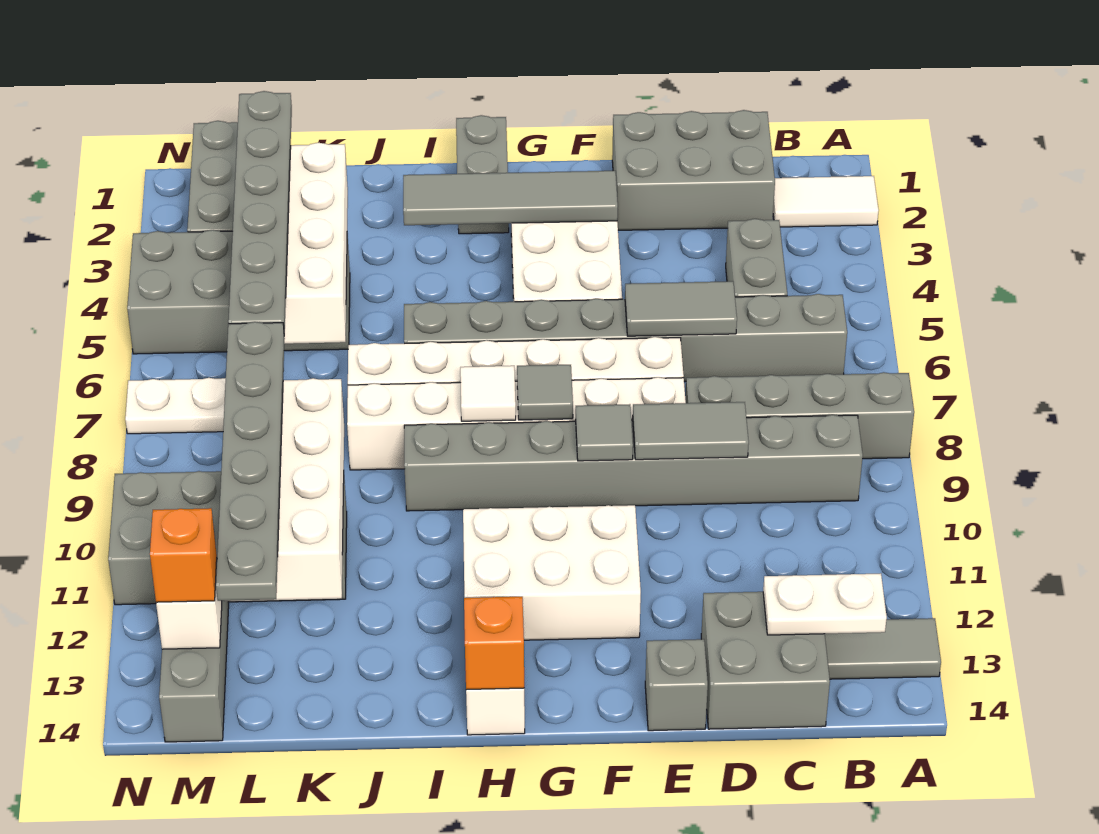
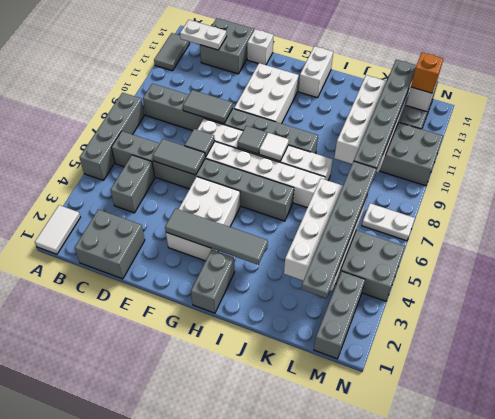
white 1x2 tile [773,176,879,227] -> white 1x2 tile turned to [35,205,80,254]
grey 1x4 brick [686,372,914,459] -> grey 1x4 brick turned to [80,93,144,180]
grey 1x2 tile [825,618,941,679] -> grey 1x2 tile turned to [154,33,190,71]
grey 2x3 brick [612,110,775,230] -> grey 2x2 brick [75,210,145,279]
grey 1x1 brick [645,639,708,731] -> white 1x1 brick [247,29,273,65]
grey 1x1 tile [576,404,633,461] -> grey 1x1 tile moved to [185,129,215,157]
white 2x3 brick [463,505,641,640] -> white 2x3 brick turned to [234,63,299,124]
orange 1x1 brick [464,597,524,690] -> none

